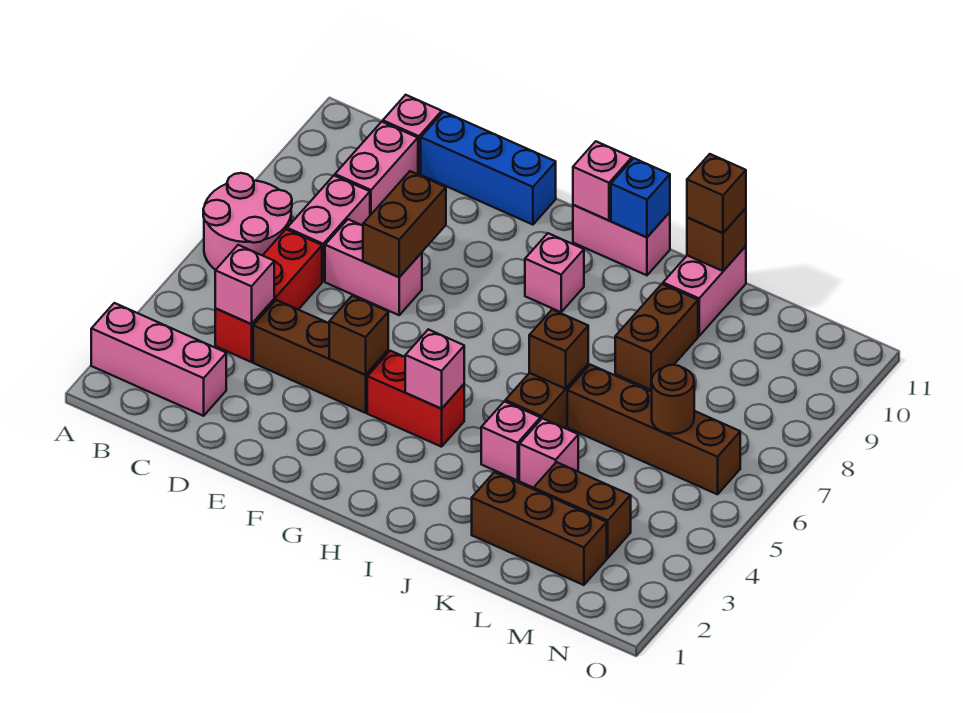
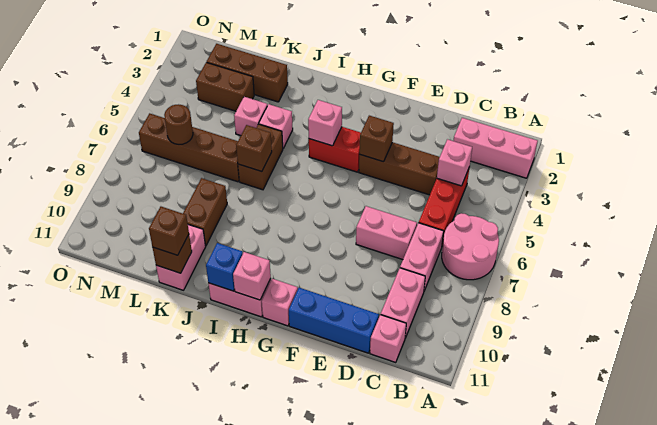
brown 1x2 brick [363,171,446,277] -> none
pink 1x1 brick [525,233,584,312] -> pink 1x1 brick moved to [262,279,298,326]

